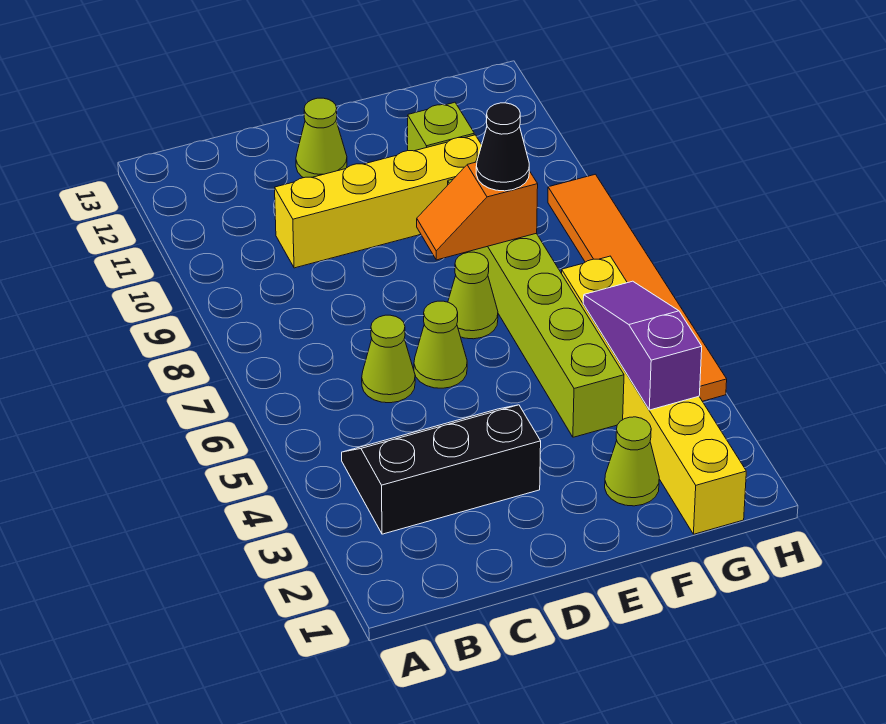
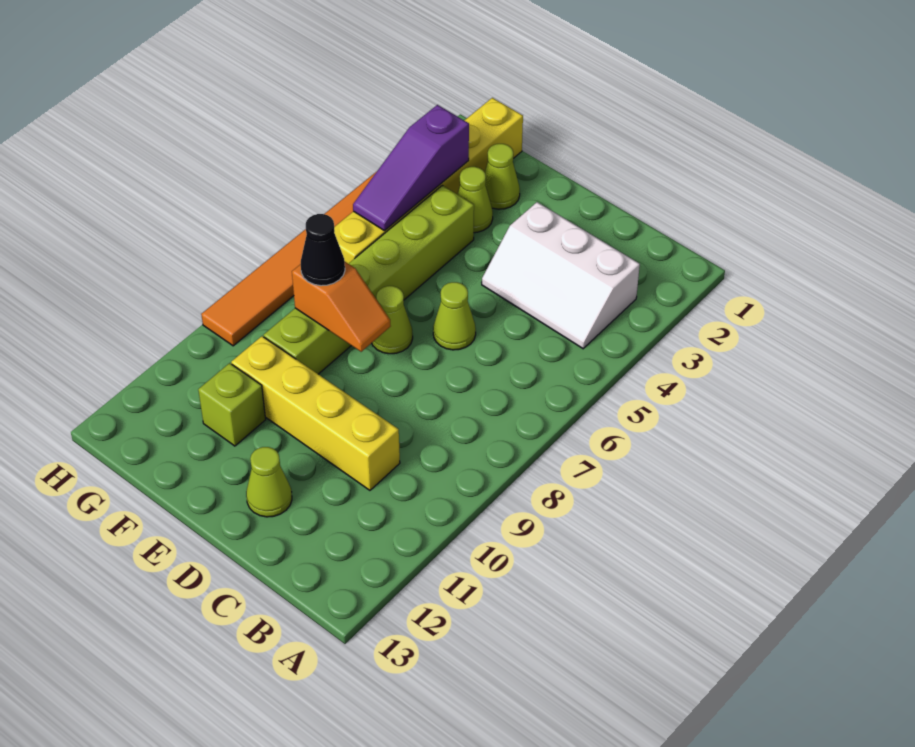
black 2x3 slope [342,405,541,534] -> white 2x3 slope [482,202,640,349]
lime 1x1 cone [362,315,415,403] -> lime 1x1 cone moved to [458,167,493,233]

